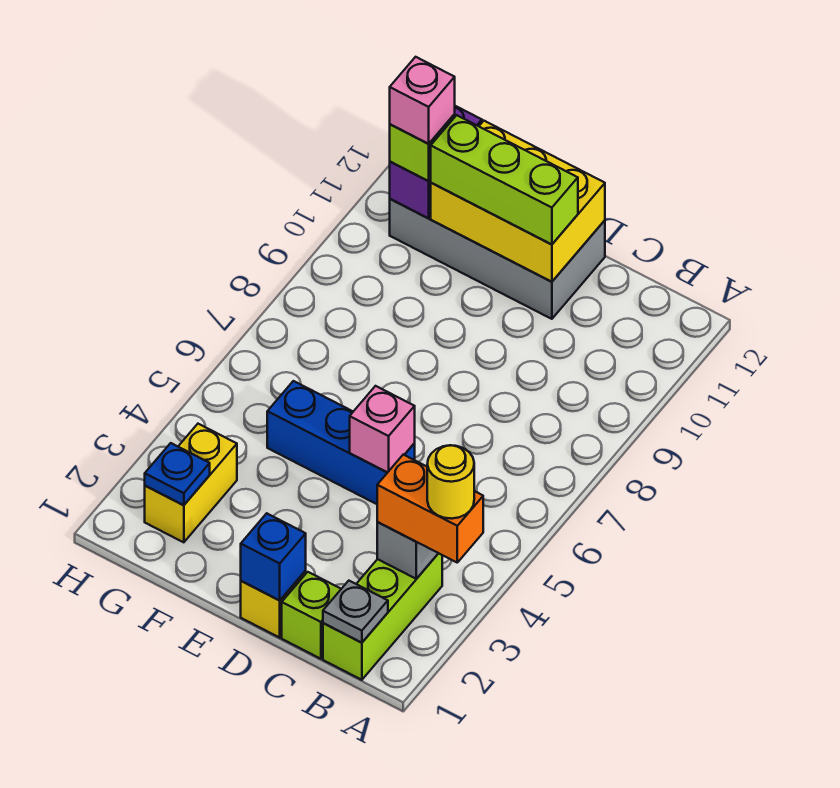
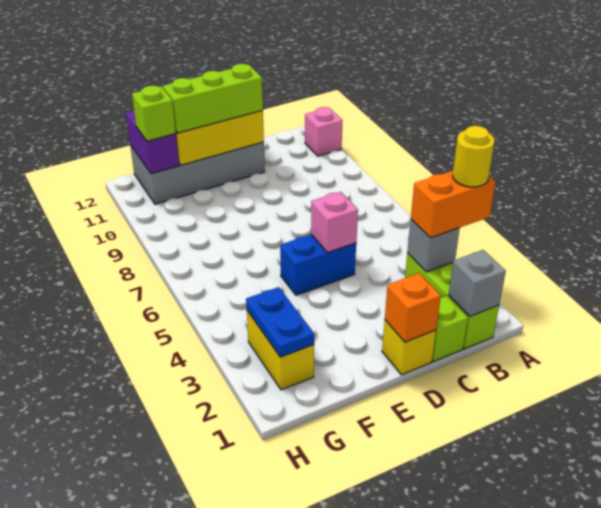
grey 1x1 plate [323,581,388,643] -> grey 1x1 brick [449,250,506,316]
blue 1x1 brick [241,513,306,600] -> orange 1x1 brick [385,273,441,342]
blue 1x3 brick [267,381,415,504] -> blue 1x2 brick [280,235,356,295]
blue 1x1 plate [145,443,210,505] -> blue 1x2 plate [246,287,314,357]
pink 1x1 brick [390,57,455,144] -> pink 1x1 brick moved to [305,107,343,156]

